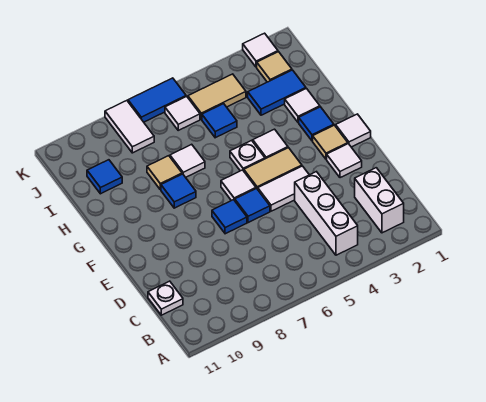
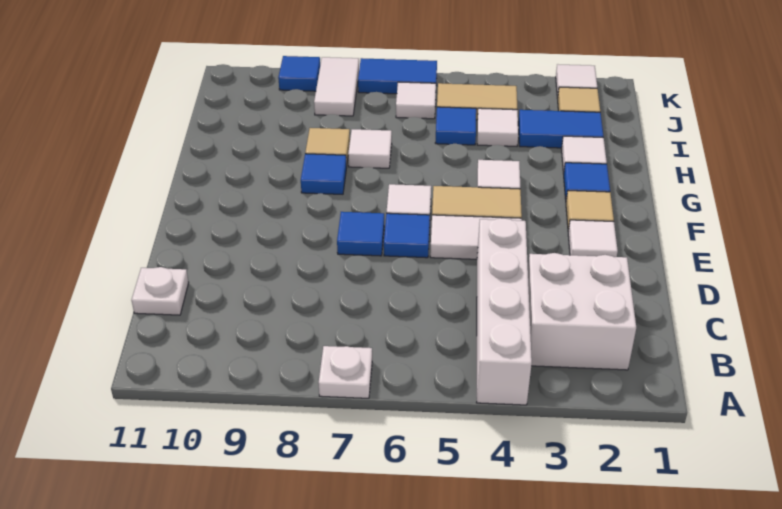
white 1x2 brick [355,168,404,233] -> white 2x2 brick [528,253,636,370]
white 1x3 brick [295,172,358,255] -> white 1x4 brick [477,218,532,405]
white 1x1 tile [336,114,371,147] -> white 1x1 tile moved to [477,108,518,146]
white 1x1 plate [230,141,265,171] -> white 1x1 plate moved to [319,346,372,398]
blue 1x1 tile [87,160,122,194] -> blue 1x1 tile moved to [278,56,320,91]

